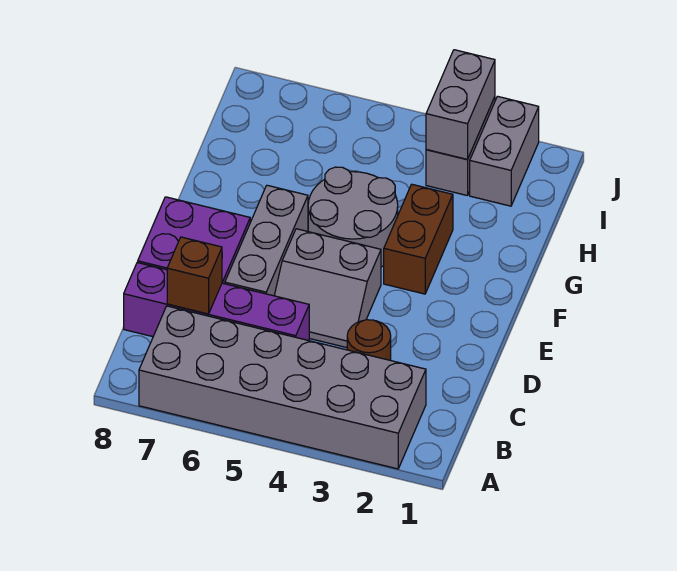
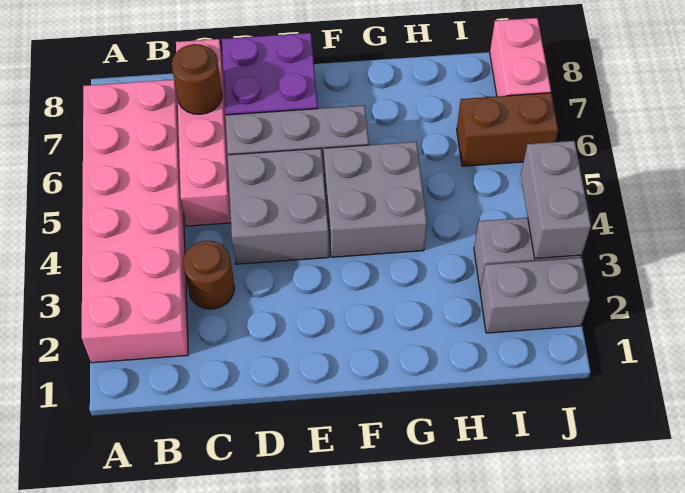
grey 2x6 brick [139,306,426,469] -> pink 2x6 brick [82,80,188,363]
purple 1x4 brick [124,262,309,341] -> pink 1x4 brick [176,39,231,226]
brown 1x1 brick [167,237,222,314] -> brown 1x1 round brick [172,44,222,114]
grey 2x2 slope [274,229,381,348] -> grey 2x2 brick [228,148,329,264]
brown 1x2 brick [384,184,453,294] -> brown 1x2 brick moved to [457,93,558,166]
grey 2x2 round brick [308,167,398,267] -> grey 2x2 brick [324,142,427,257]
grey 1x2 brick [426,50,495,160] -> grey 1x2 brick turned to [521,141,591,259]
none -> pink 1x2 brick [490,18,551,96]

